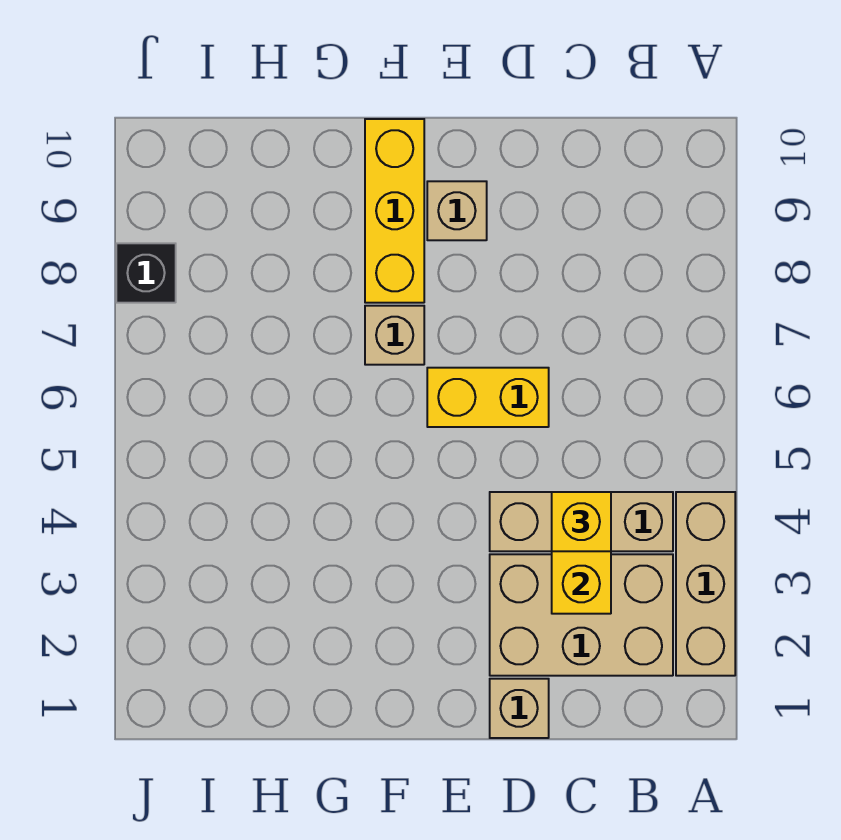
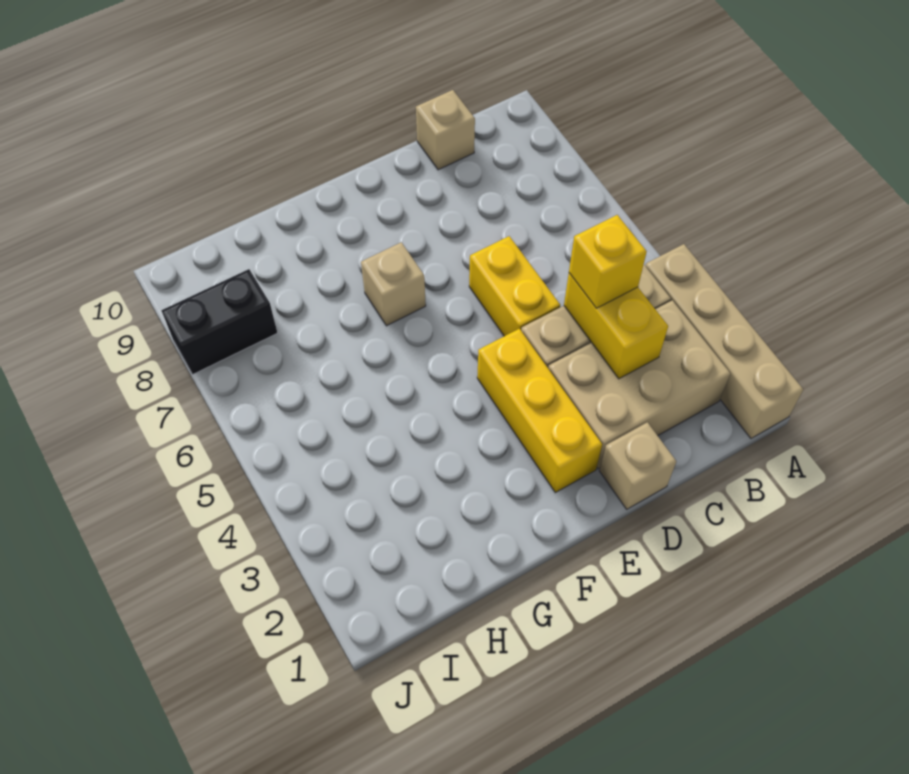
tan 1x3 brick [676,492,735,676] -> tan 1x4 brick [645,244,803,438]
yellow 1x2 brick [427,368,549,427] -> yellow 1x2 brick turned to [469,236,560,336]
tan 1x1 brick [427,181,487,240] -> tan 1x1 brick moved to [416,90,475,170]
yellow 1x3 brick [365,119,424,303] -> yellow 1x3 brick moved to [477,329,602,493]
black 1x1 brick [116,243,176,303] -> black 1x2 brick [161,269,277,375]

